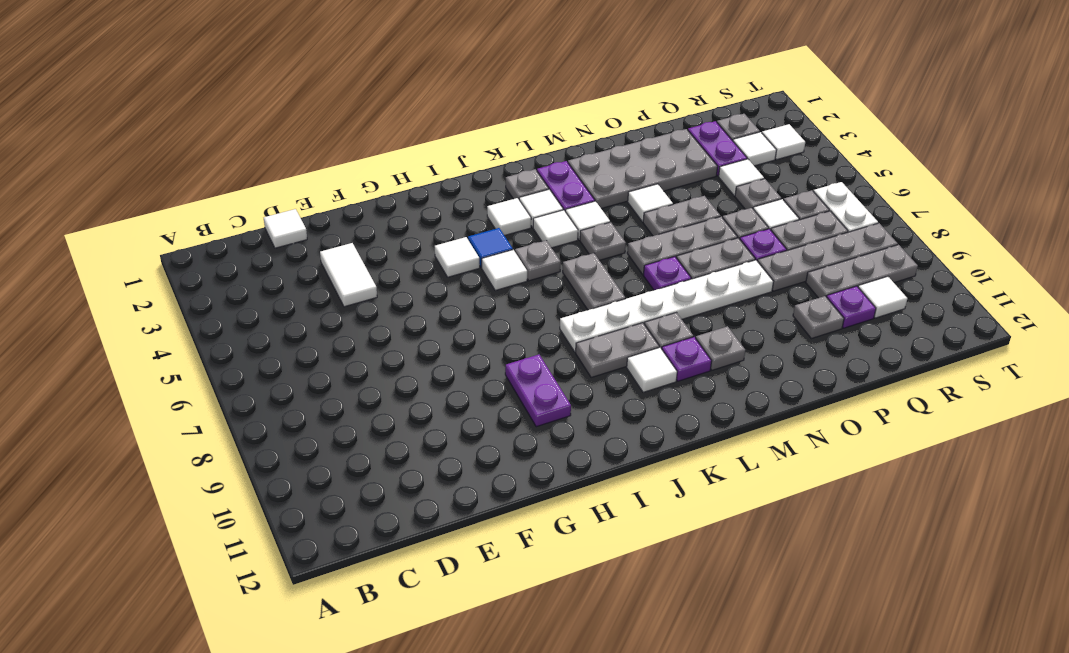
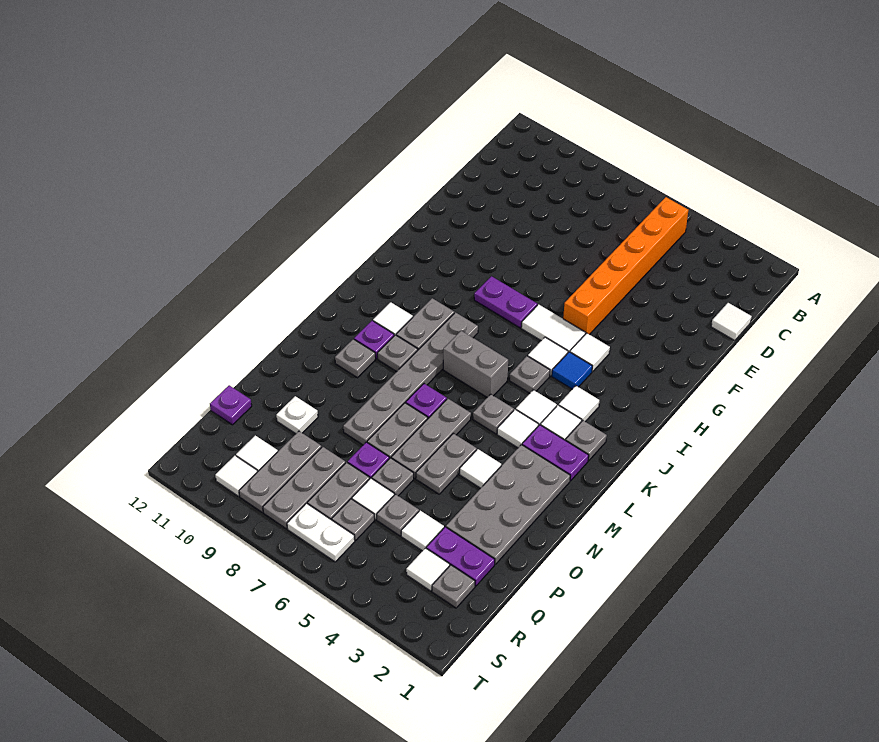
none -> orange 1x6 brick [563,197,688,335]
white 1x2 tile [320,243,377,307] -> white 1x2 tile moved to [521,304,585,352]
purple 1x2 plate [505,355,571,427] -> purple 1x2 plate moved to [474,276,537,328]
white 1x6 plate [560,260,773,352] -> grey 1x6 plate [343,312,478,445]
grey 1x2 plate [563,253,625,310] -> grey 1x2 brick [443,331,508,397]
grey 1x4 plate [758,223,898,291] -> grey 1x3 plate [263,447,345,529]
grey 1x1 plate [793,296,844,339] -> white 1x1 plate [276,396,318,434]
purple 1x1 plate [827,286,876,328] -> purple 1x1 plate moved to [210,385,252,425]
white 1x1 tile [762,124,805,160] -> white 1x1 tile moved to [215,456,257,496]

